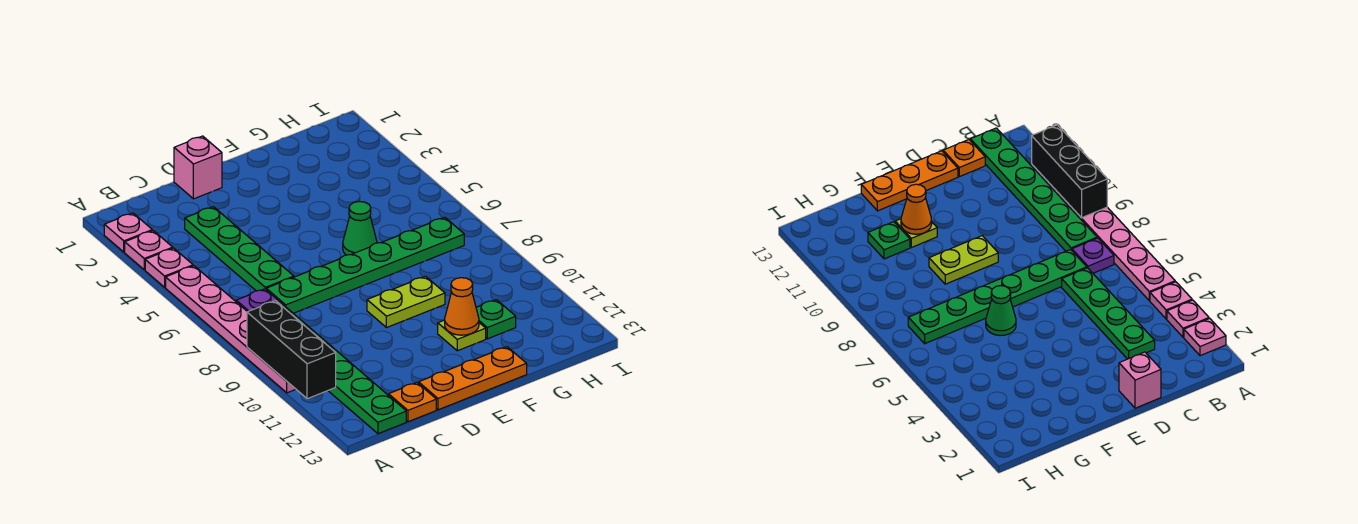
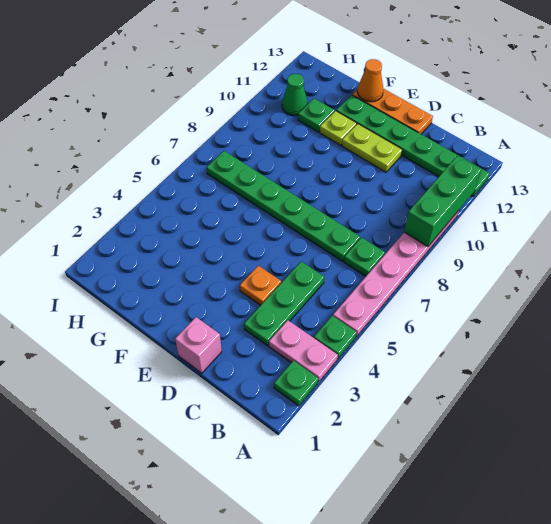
pink 1x1 plate [104,213,152,252] -> green 1x1 plate [274,361,318,406]
pink 1x1 plate [125,231,173,270] -> pink 1x2 plate [269,320,338,382]
pink 1x1 plate [145,248,193,287] -> green 1x1 plate [314,316,357,359]
black 1x3 brick [247,301,336,399] -> green 1x3 brick [404,156,482,247]
purple 1x1 plate [236,289,284,312] -> green 1x1 plate [344,238,385,276]
green 1x6 plate [284,307,406,434] -> green 1x6 plate turned to [336,95,490,196]
green 1x4 plate [185,207,294,291] -> green 1x3 plate [244,261,324,346]
orange 1x1 plate [389,383,436,422] -> orange 1x1 plate moved to [240,266,281,305]
lime 1x2 plate [367,276,445,328] -> lime 1x2 plate moved to [342,124,402,172]
green 1x1 cone [343,202,377,255] -> green 1x1 cone moved to [282,74,308,116]
orange 1x1 cone [445,278,479,335] -> orange 1x1 cone moved to [357,59,383,102]

